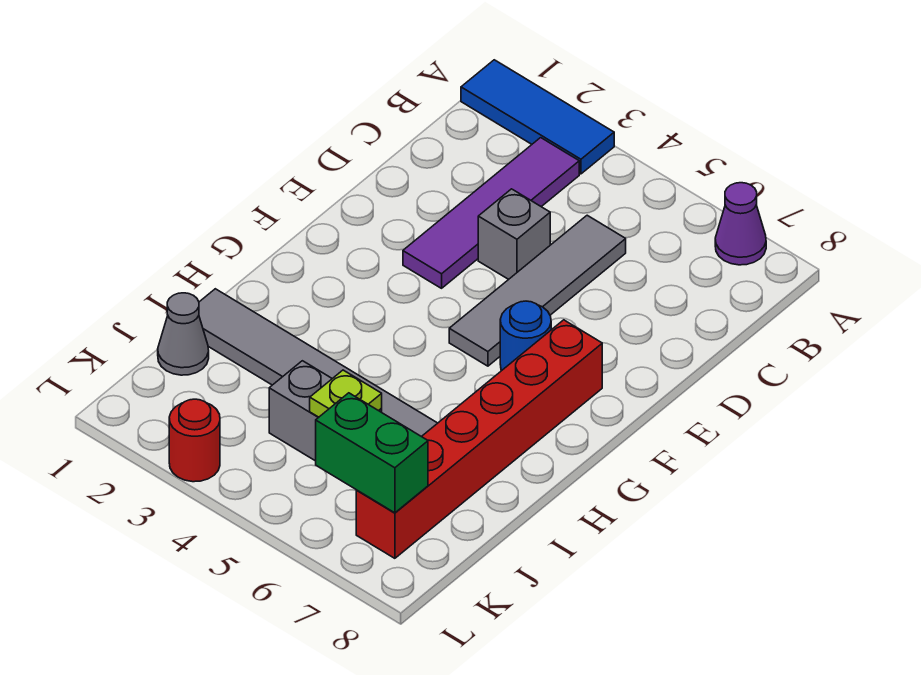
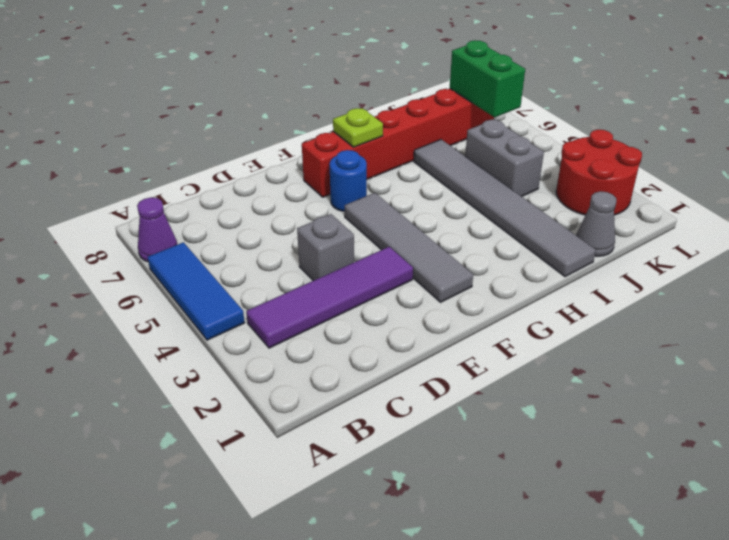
blue 1x3 tile [461,60,614,174] -> blue 1x3 tile moved to [148,242,245,340]
grey 1x4 tile [449,215,626,366] -> grey 1x4 tile turned to [345,193,473,302]
lime 1x1 plate [310,370,382,417] -> lime 1x1 plate moved to [333,108,383,147]
red 1x1 round brick [169,399,220,482] -> red 2x2 round brick [556,130,642,215]

